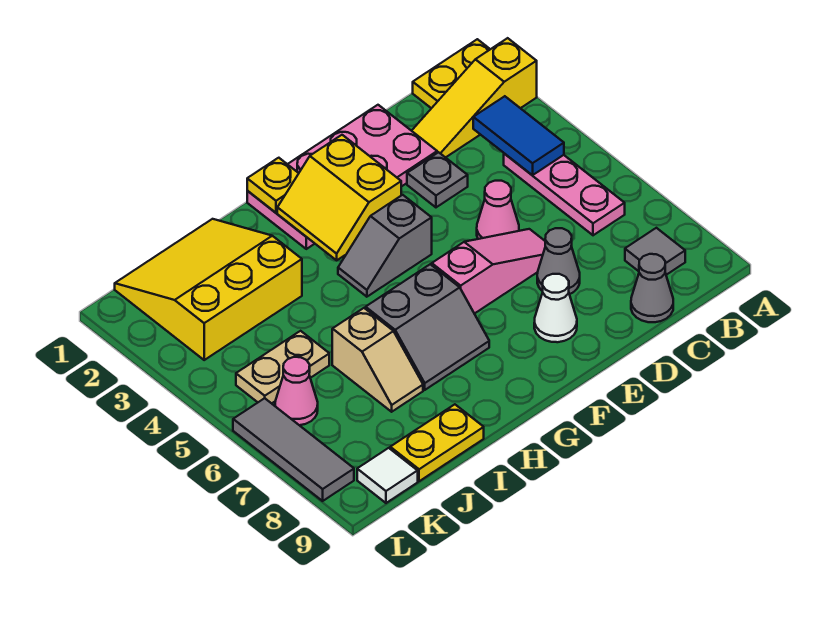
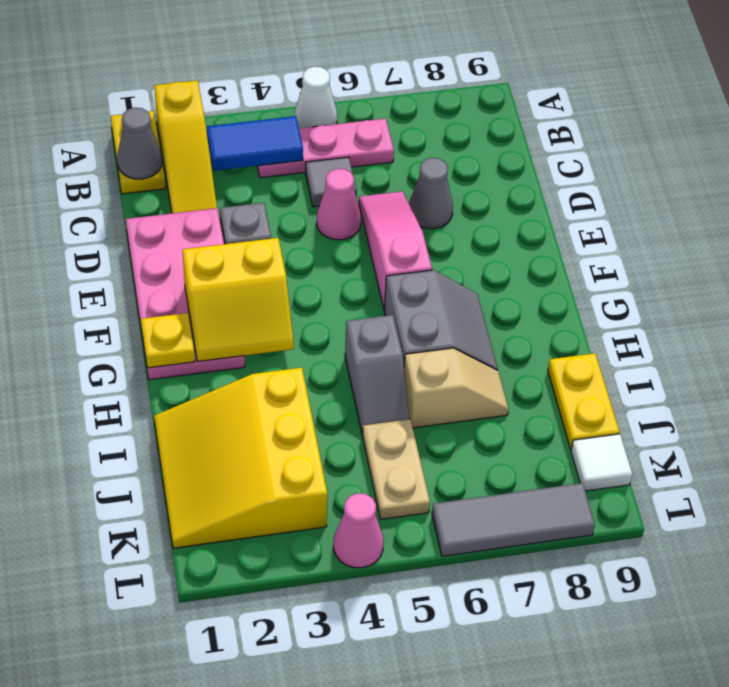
grey 1x1 tile [625,228,685,275] -> grey 1x1 tile moved to [306,157,357,207]
grey 1x1 cone [631,254,673,322] -> grey 1x1 cone moved to [117,108,162,179]
white 1x1 cone [534,274,577,342] -> white 1x1 cone moved to [295,67,337,128]
grey 1x2 slope [338,195,432,297] -> grey 1x2 slope moved to [345,315,409,435]
pink 1x1 cone [275,357,318,425] -> pink 1x1 cone moved to [334,493,383,568]

